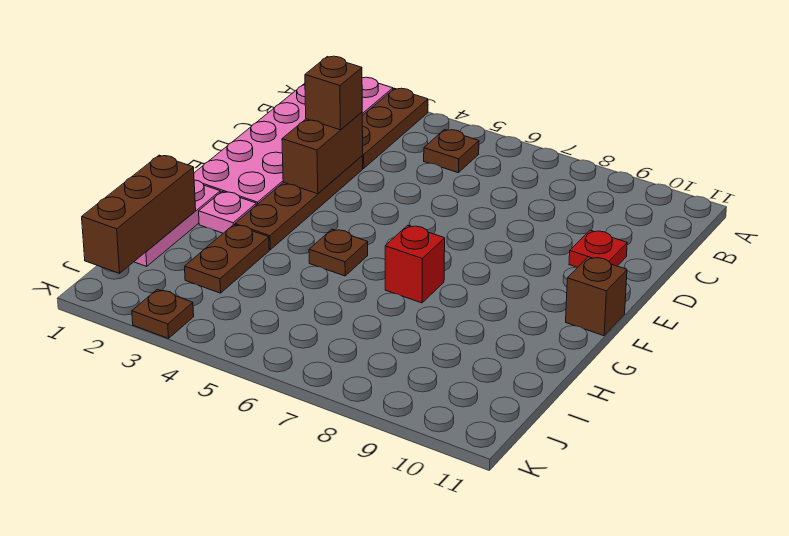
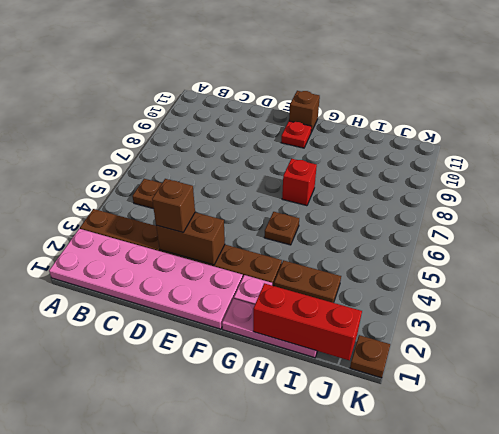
red 1x1 plate [569,230,627,267] -> red 1x1 plate moved to [281,121,312,148]
brown 1x3 brick [82,155,196,273] -> red 1x3 brick [253,283,362,360]
brown 1x1 plate [132,289,194,338] -> brown 1x1 plate moved to [350,335,390,378]

